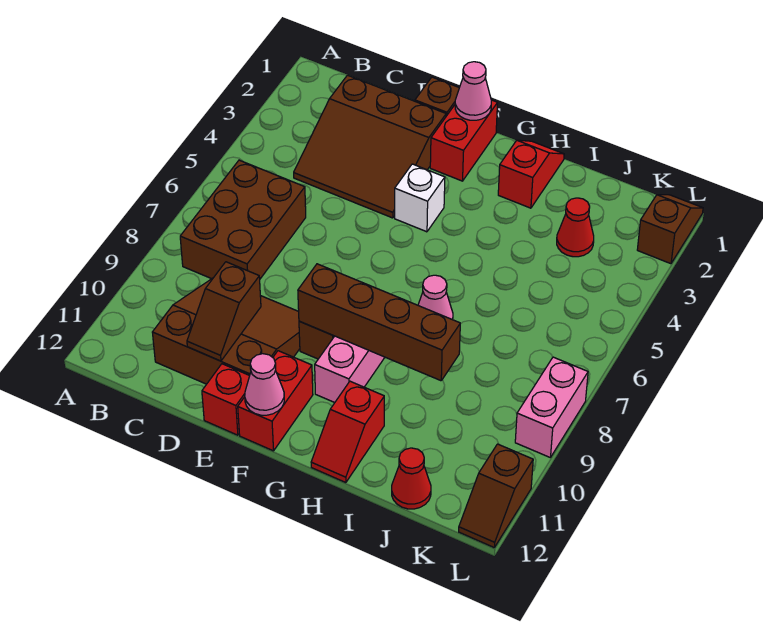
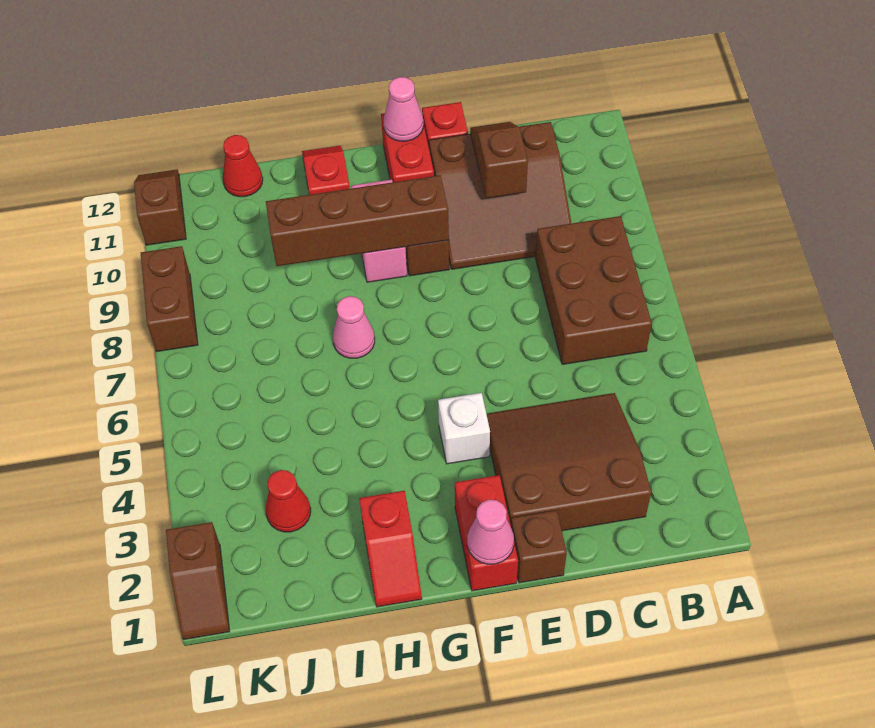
pink 1x2 brick [515,357,588,457] -> brown 1x2 brick [141,246,198,352]

